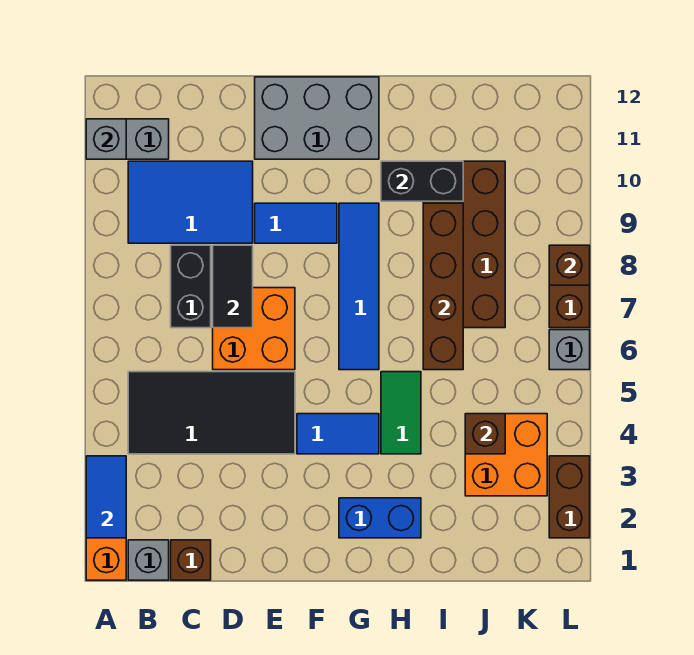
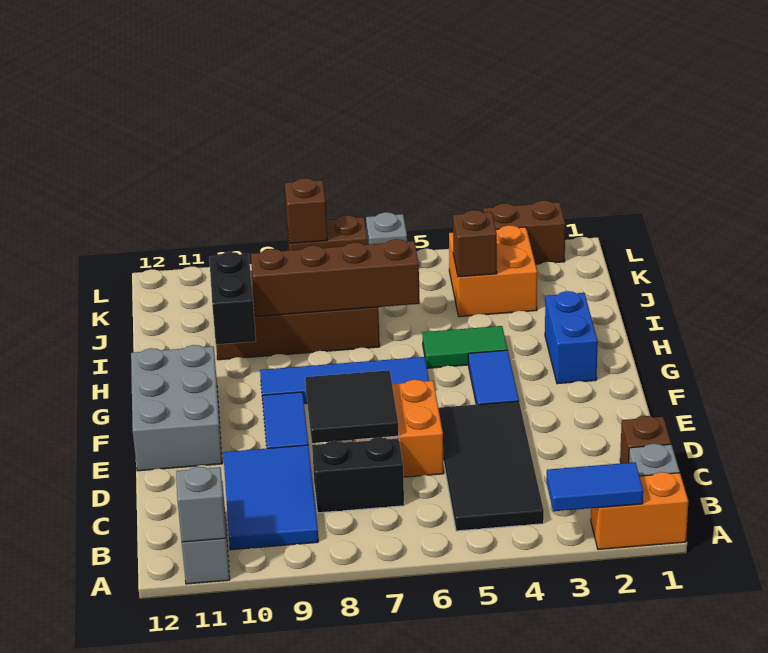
black 1x2 tile [213,245,253,328] -> black 2x2 tile [305,370,399,443]

